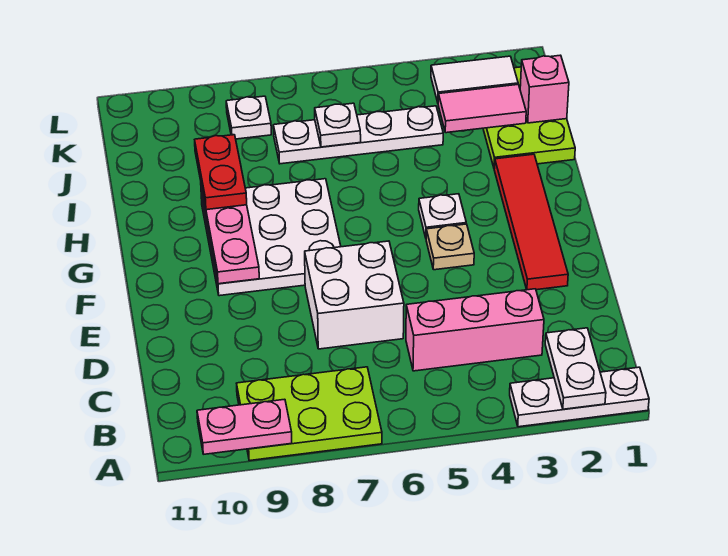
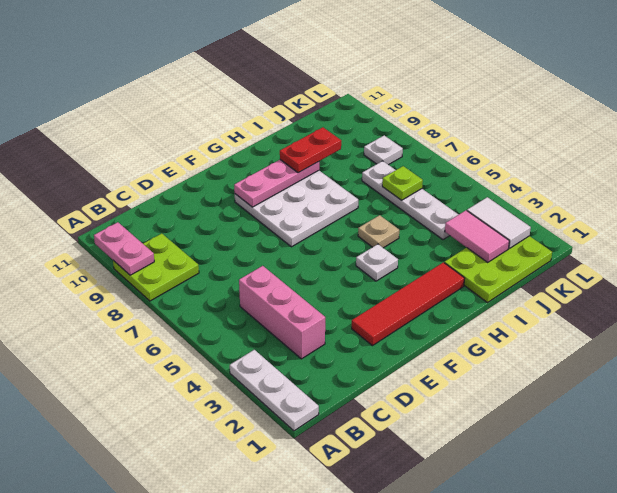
white 1x2 plate [545,328,606,409] -> none
lime 2x3 plate [236,367,382,461] -> lime 2x2 plate [113,233,199,301]
white 2x2 brick [305,241,404,349] -> none
tan 1x1 plate [426,224,474,270] -> tan 1x1 plate moved to [358,215,399,248]
pink 1x1 brick [520,55,569,123] -> none
white 1x1 plate [315,103,361,147] -> lime 1x1 plate [382,166,423,200]

